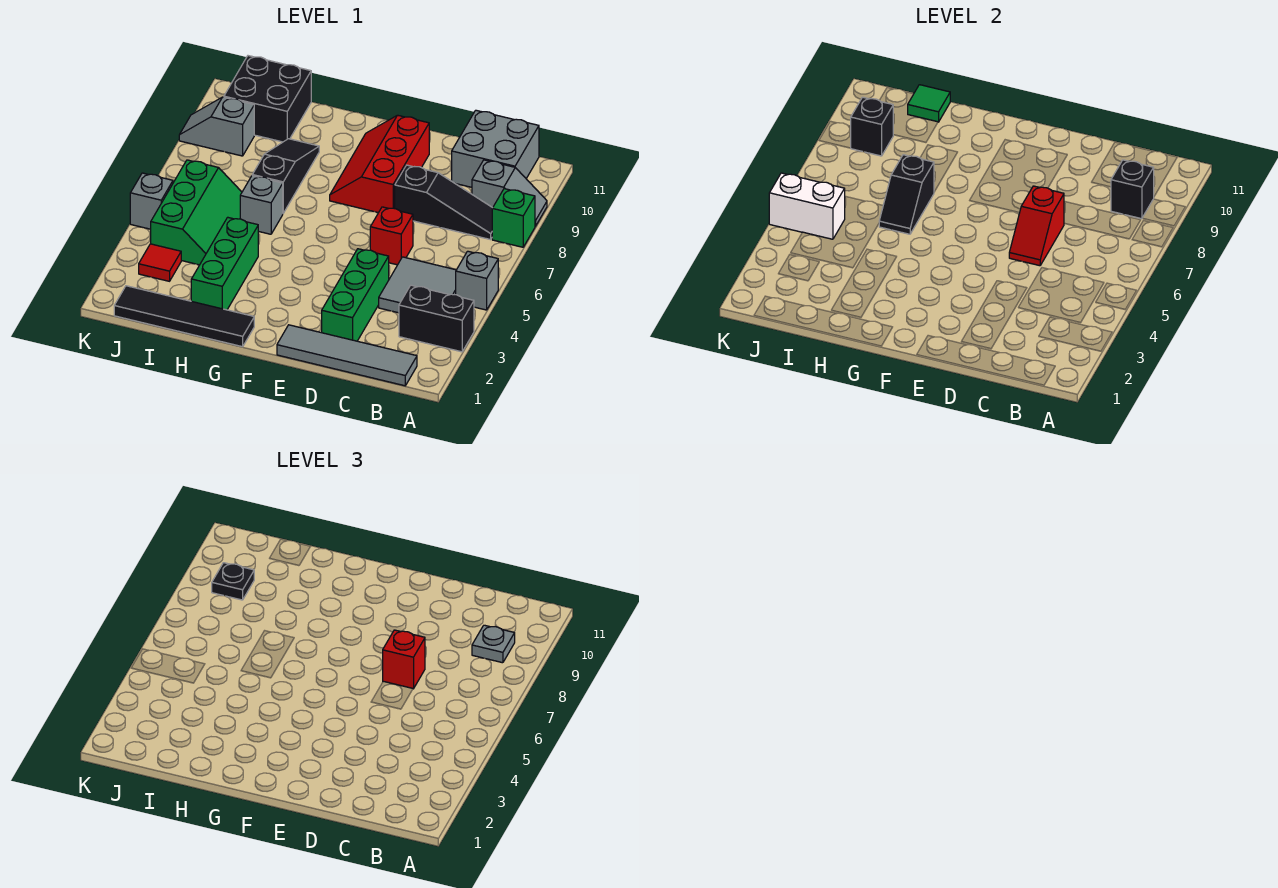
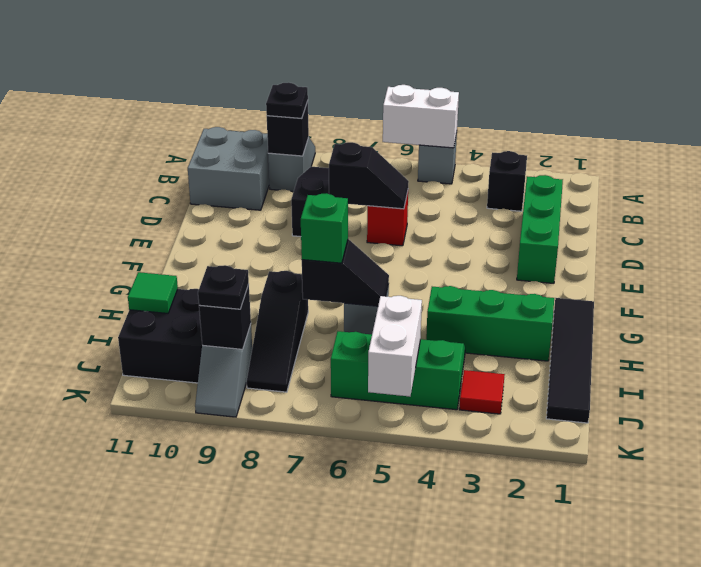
black 1x2 brick [399,285,474,352] -> black 1x1 brick [487,151,527,211]
none -> white 1x2 brick [383,85,459,148]
green 1x1 brick [492,189,535,247] -> green 1x1 brick moved to [301,193,348,263]
grey 1x4 tile [277,325,417,386] -> none
grey 2x2 tile [379,257,456,313] -> none
grey 1x1 plate [472,625,515,663] -> black 1x1 plate [266,82,308,118]
green 1x3 brick [322,249,389,341] -> green 1x3 brick turned to [517,175,563,283]
red 1x2 slope [1009,186,1064,266] -> black 1x2 slope [329,142,409,209]
red 1x1 brick [383,630,425,689] -> none
red 2x3 slope [330,115,429,213] -> none
black 1x3 slope [252,139,319,213] -> black 1x3 slope turned to [247,271,308,392]
grey 1x1 brick [130,173,173,229] -> none

